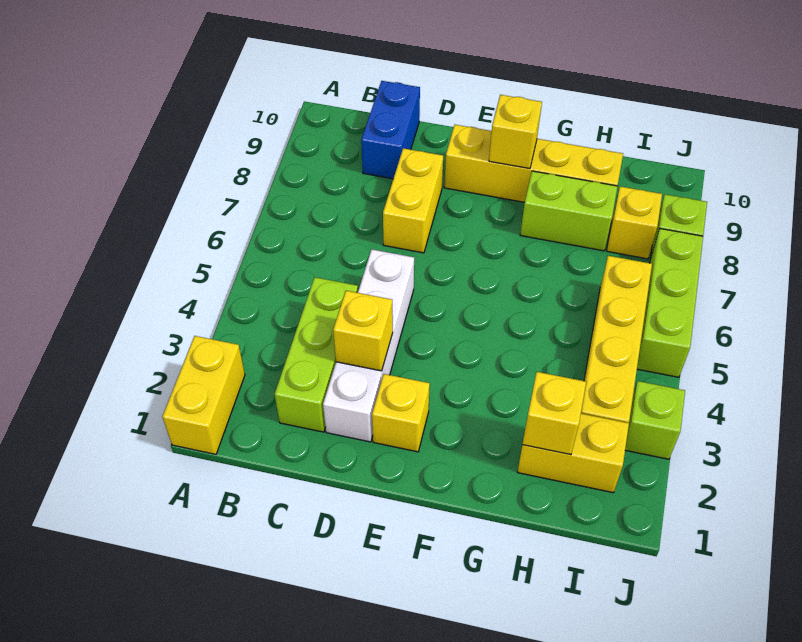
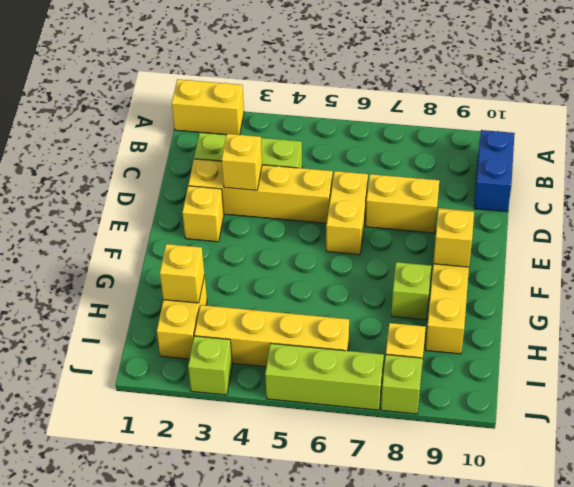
blue 1x2 brick [361,81,420,179] -> blue 1x2 brick turned to [474,130,515,212]
white 1x4 brick [323,250,414,442] -> yellow 1x4 brick [188,159,333,223]
none -> yellow 1x2 brick [326,171,368,255]
lime 1x2 brick [520,171,618,251] -> lime 1x1 brick [391,262,431,320]

